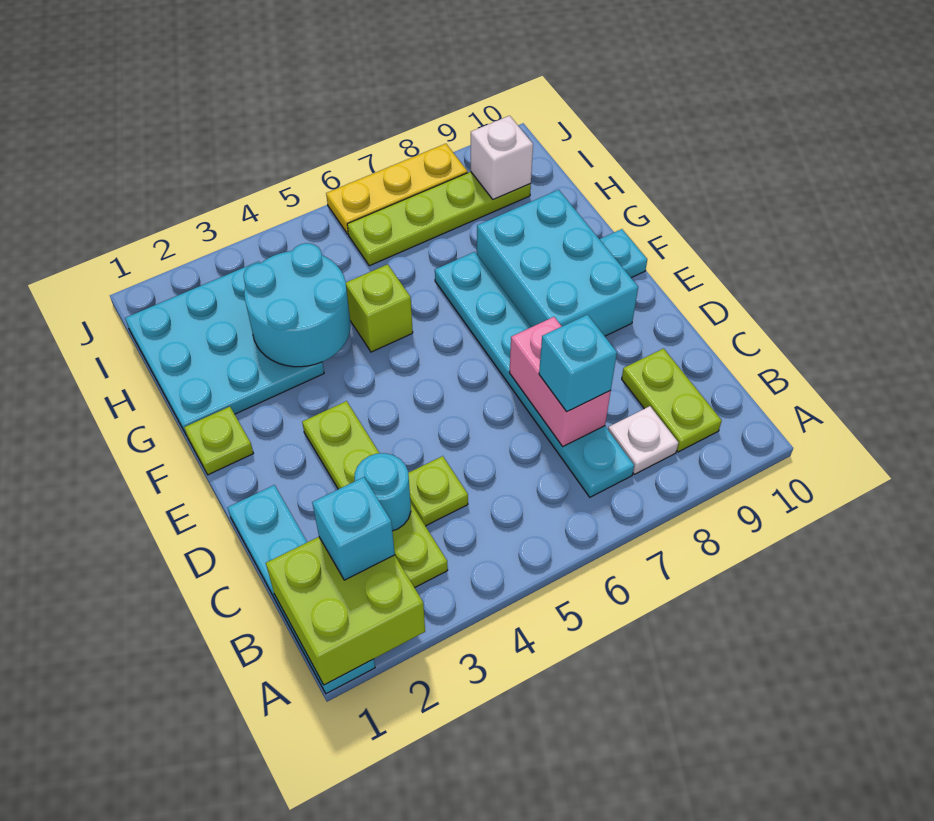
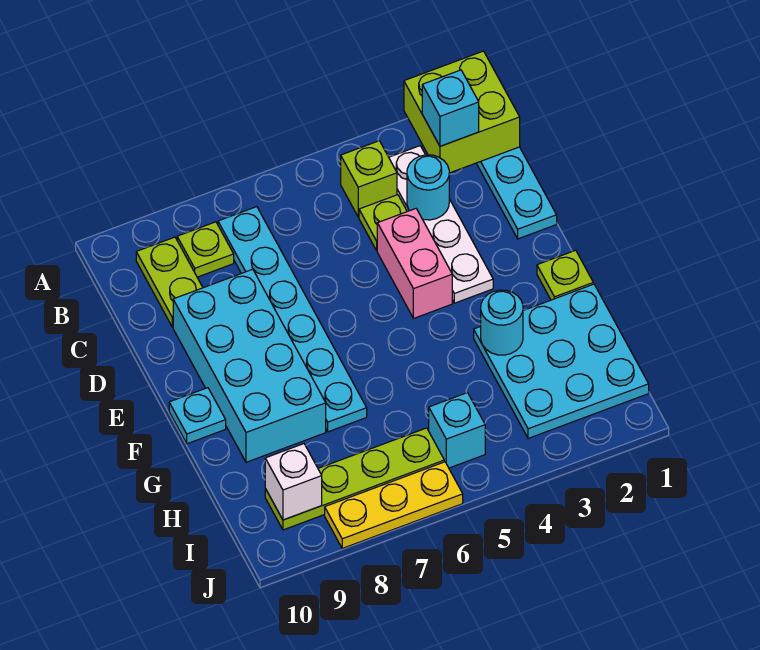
lime 1x4 plate [302,401,448,588] -> white 1x4 plate [389,146,493,303]
white 1x1 plate [608,406,678,474] -> lime 1x1 plate [177,222,234,277]
pink 1x2 brick [509,317,611,447] -> pink 1x2 brick moved to [377,209,452,318]
cyan 1x1 brick [539,315,617,412] -> cyan 1x1 brick moved to [429,393,485,468]
cyan 2x3 brick [477,190,638,336] -> cyan 2x4 brick [173,269,326,462]
cyan 2x2 round brick [244,243,351,367] -> cyan 1x1 round brick [481,290,523,355]
lime 1x1 brick [346,264,413,352] -> lime 1x1 brick moved to [341,141,397,217]

